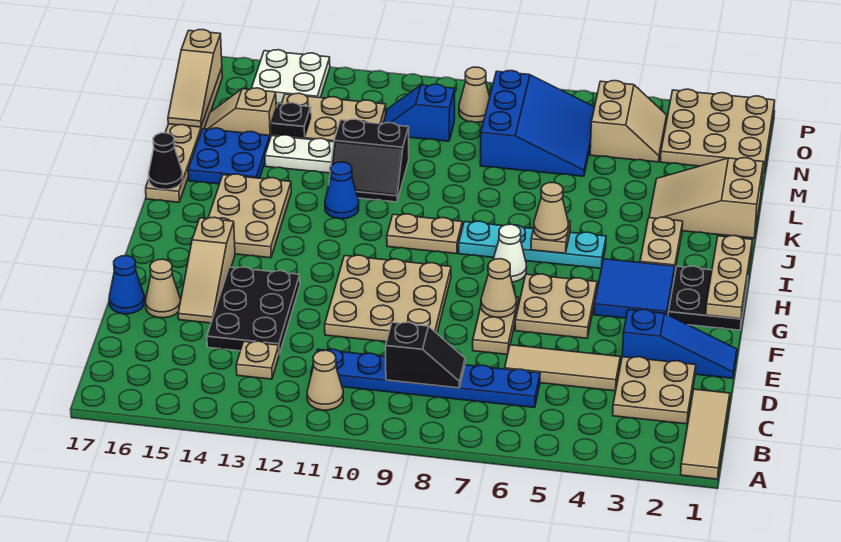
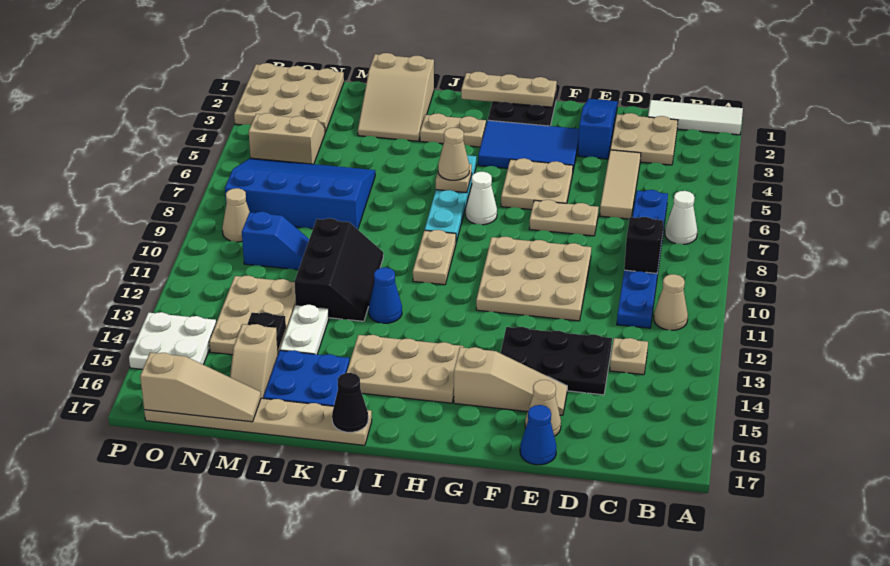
tan 1x3 tile [681,389,730,479] -> white 1x3 tile [648,100,743,135]
none -> white 1x1 cone [665,191,697,244]
tan 1x1 cone [481,259,516,317] -> none
blue 2x2 tile [594,259,675,318] -> blue 2x3 tile [478,120,579,170]
black 2x2 slope [329,119,409,202] -> black 2x3 slope [294,218,383,321]
blue 3x3 slope [480,71,595,176] -> blue 3x4 slope [225,158,375,229]
blue 1x2 slope [383,84,455,141] -> blue 1x2 slope turned to [242,212,309,270]

